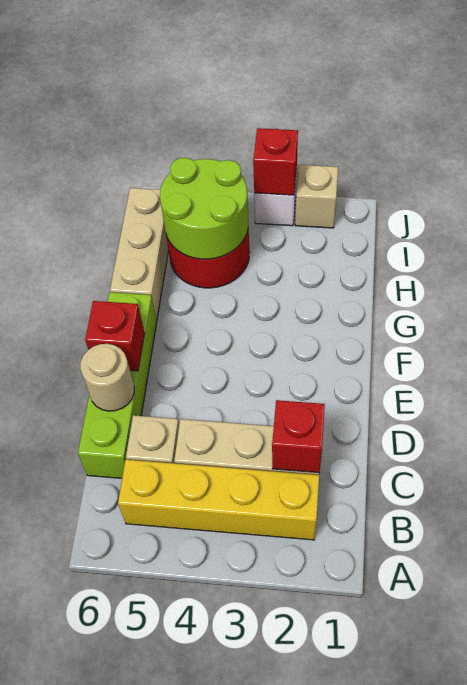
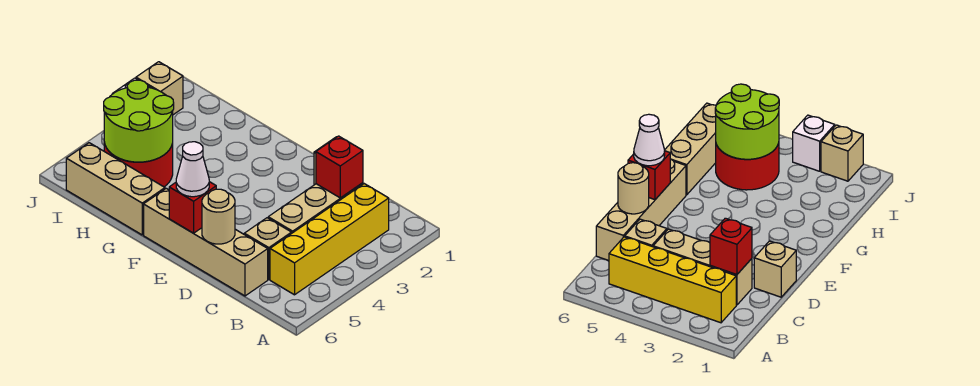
lime 1x4 brick [78,292,157,478] -> tan 1x4 brick [144,188,268,296]
none -> tan 1x1 brick [754,241,796,297]
none -> white 1x1 cone [176,142,209,197]
red 1x1 brick [253,128,298,195] -> none

